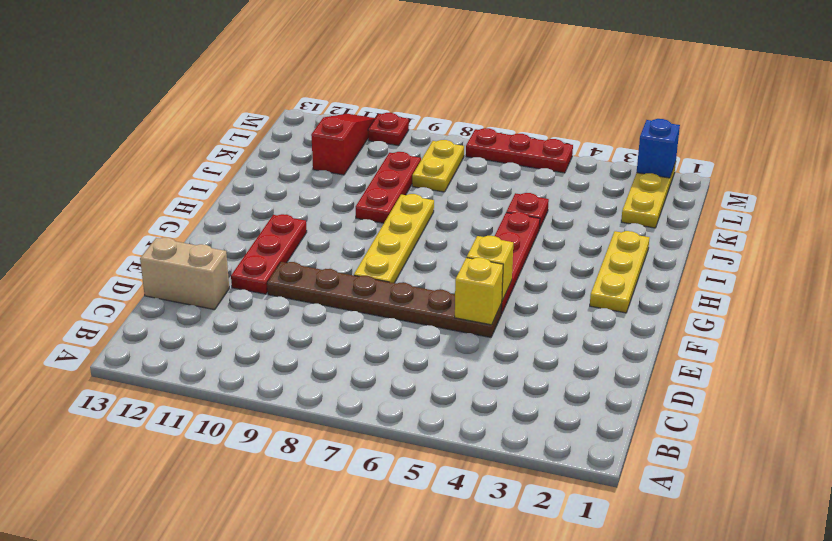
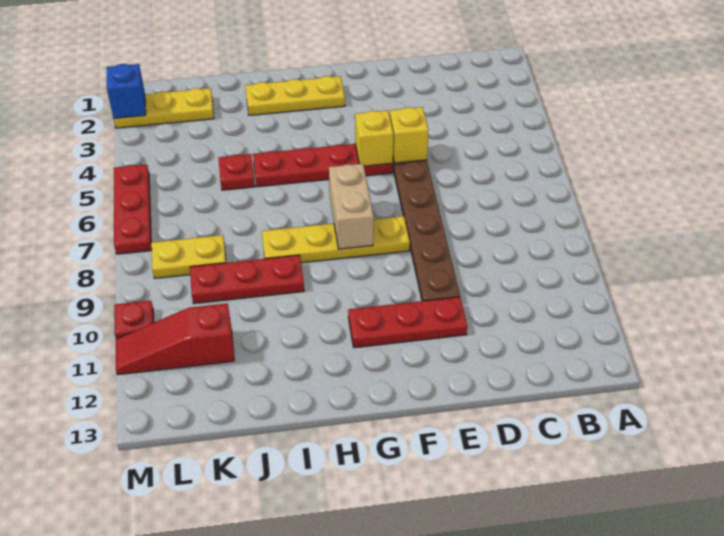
tan 1x2 brick [140,238,229,310] -> tan 1x2 brick moved to [329,164,374,249]

